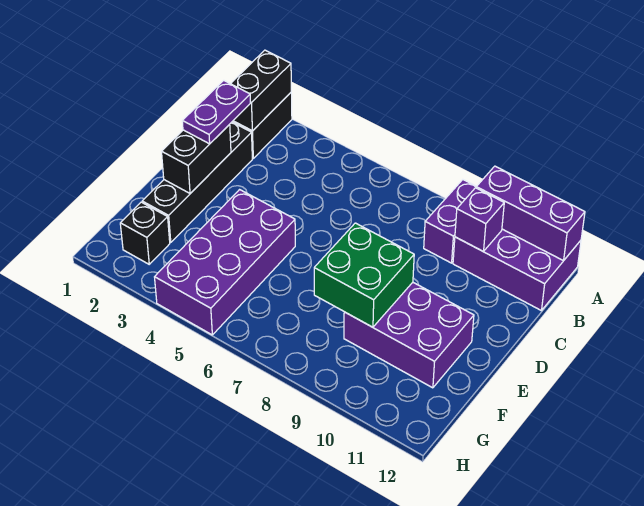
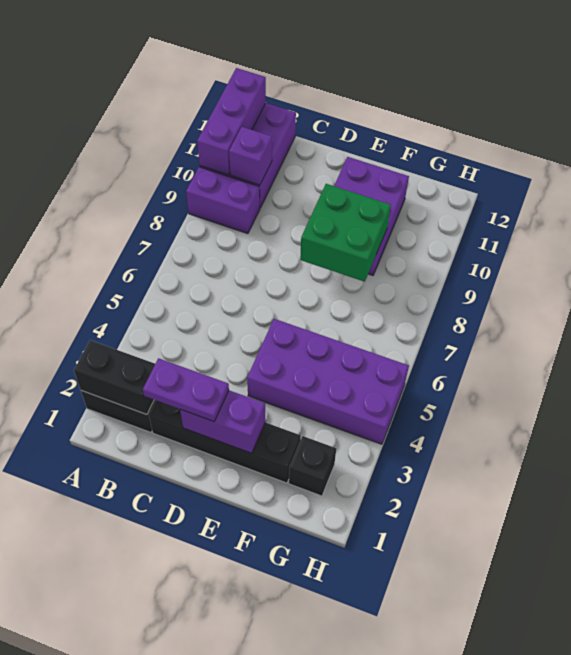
black 1x2 brick [162,125,231,193] -> purple 1x2 brick [180,390,265,453]

